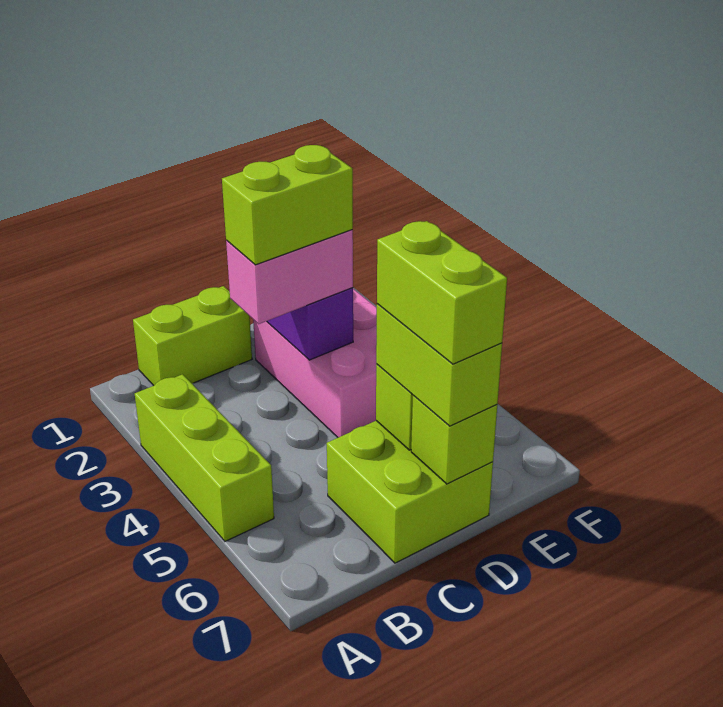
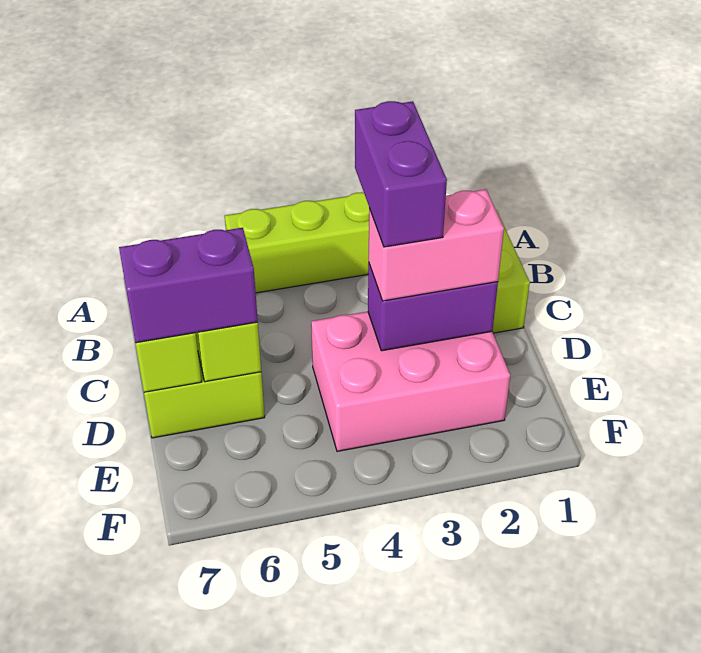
pink 1x2 brick [226,230,353,324] -> pink 1x2 brick turned to [369,189,504,301]
lime 1x2 brick [222,145,353,265] -> purple 1x2 brick [355,101,447,247]
lime 1x2 brick [376,304,502,426] -> purple 1x2 brick [119,228,258,343]
lime 1x2 brick [377,221,507,364] -> none

